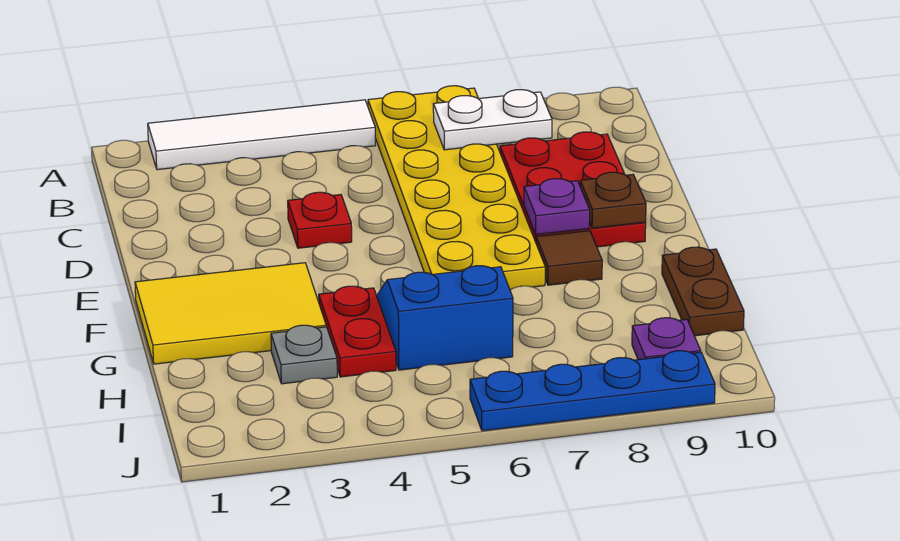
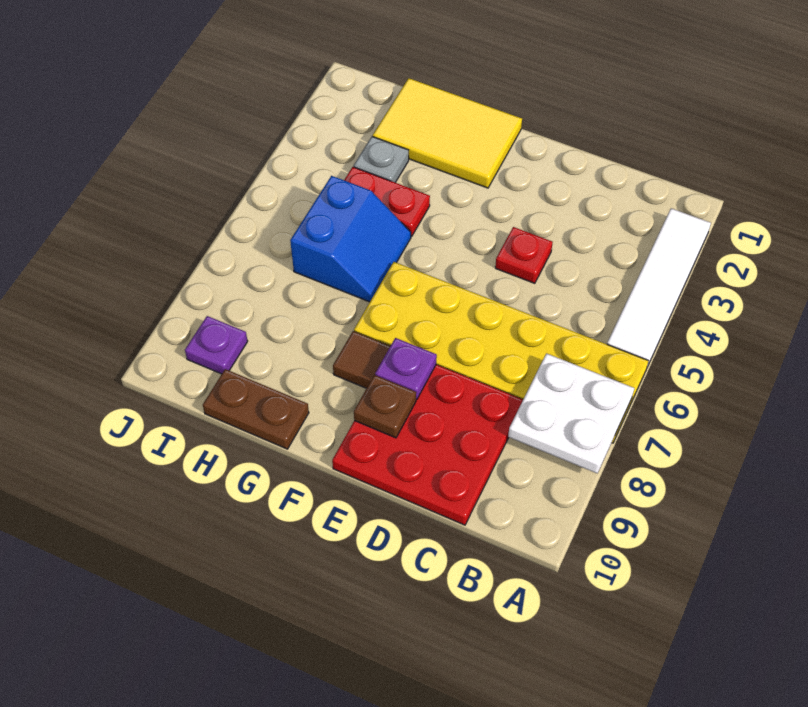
white 1x2 plate [433,90,552,150] -> white 2x2 plate [508,354,634,473]
red 2x3 plate [500,132,646,247] -> red 3x3 plate [332,364,523,525]
yellow 2x3 tile [135,263,326,364] -> yellow 2x3 tile turned to [373,78,522,188]
blue 1x4 plate [470,351,715,431] -> none

